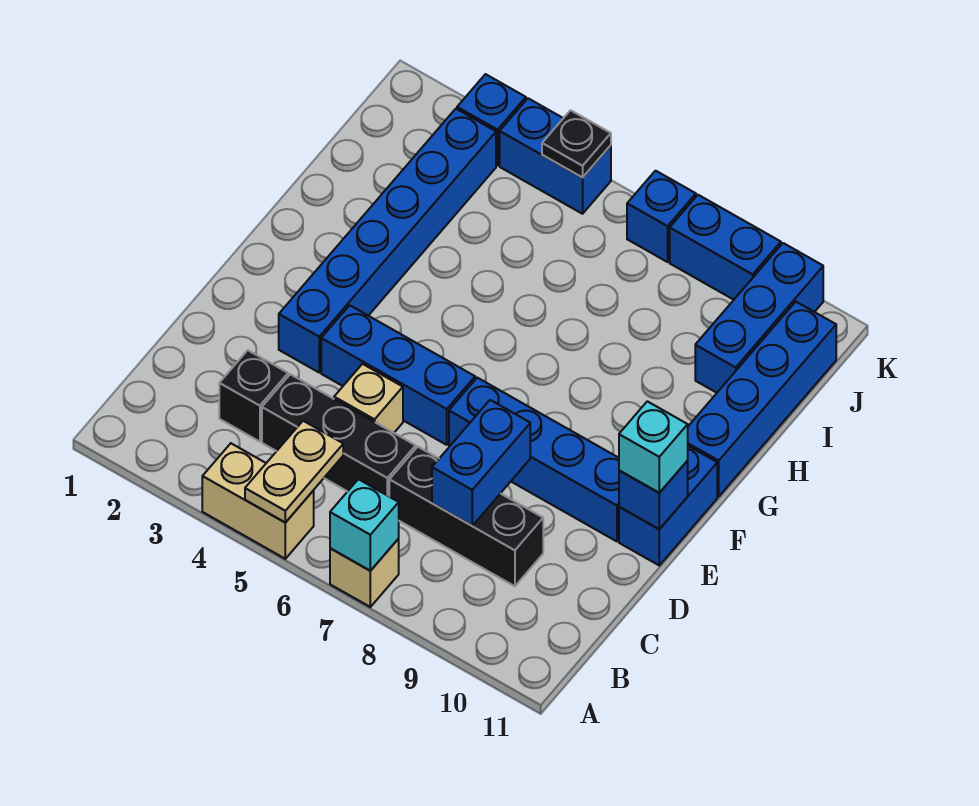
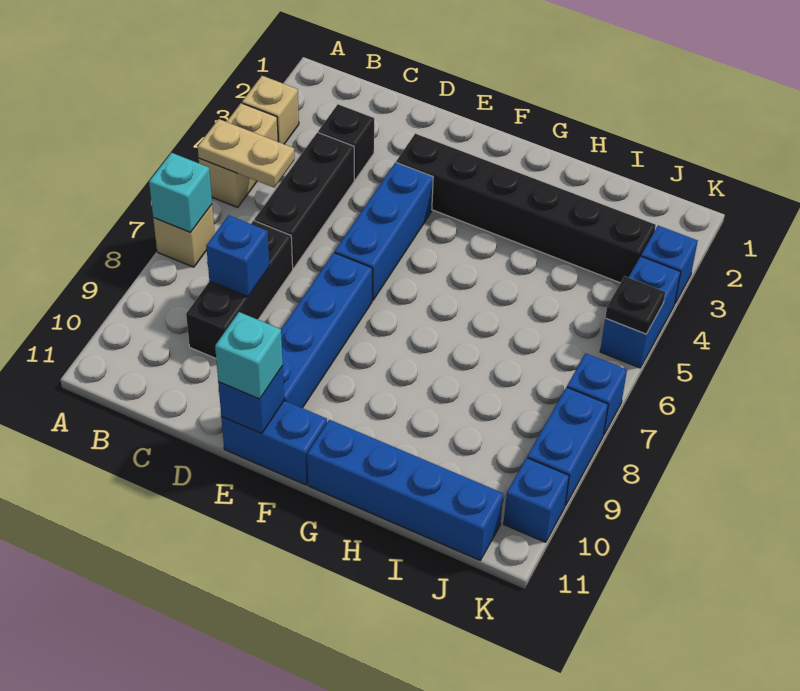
blue 1x2 brick [432,400,530,526] -> blue 1x1 brick [206,215,269,297]
tan 1x1 brick [334,364,403,433] -> tan 1x1 brick moved to [242,76,299,144]
blue 1x6 brick [279,109,496,372] -> black 1x6 brick [396,134,656,283]
blue 1x3 brick [695,243,823,393] -> blue 1x1 brick [503,458,569,542]

